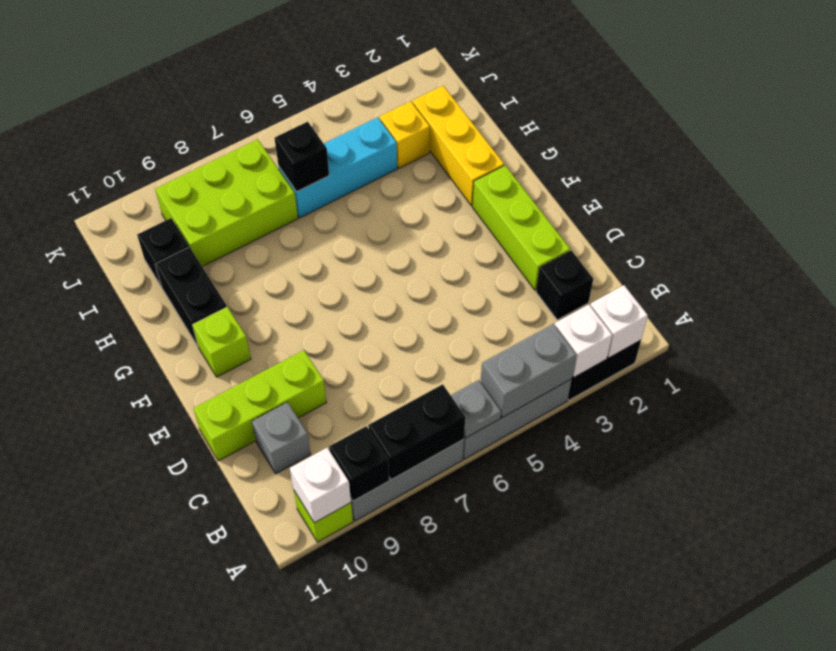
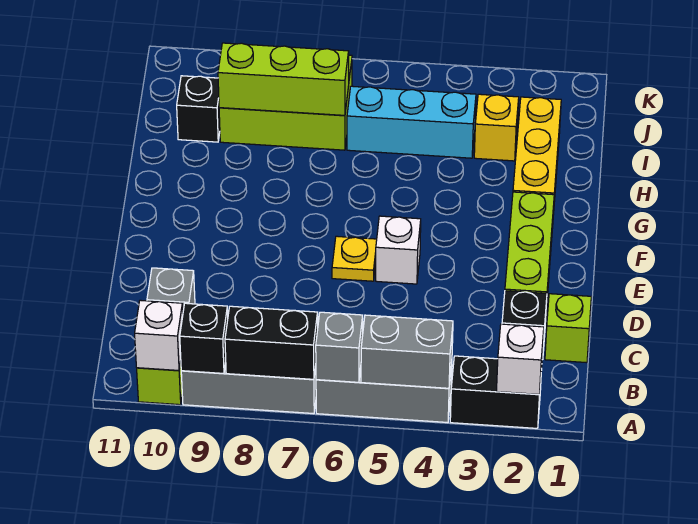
white 1x1 brick [555,305,612,378] -> white 1x1 brick moved to [376,216,421,284]
grey 1x1 plate [451,380,501,438] -> grey 1x1 brick [316,312,363,382]
lime 1x3 brick [193,350,326,461] -> lime 1x3 brick moved to [218,43,349,115]
none -> yellow 1x1 plate [332,236,377,281]
lime 1x1 brick [193,307,251,377] -> lime 1x1 brick moved to [545,294,591,363]
black 1x2 brick [155,247,227,346] -> none
black 1x1 brick [275,122,329,192] -> none

